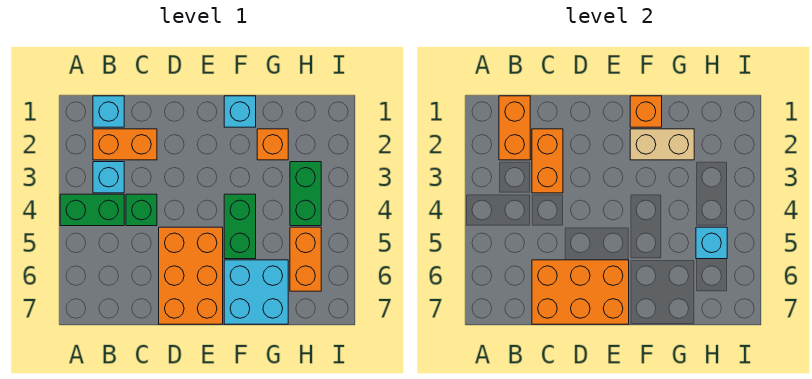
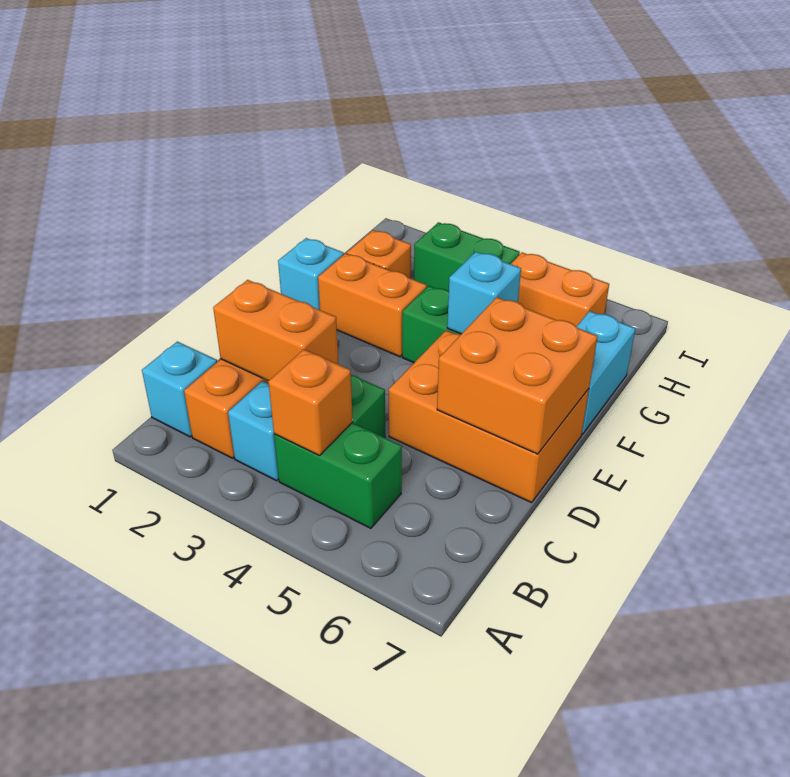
green 1x2 brick [60,194,124,226] -> green 1x2 brick turned to [274,423,402,528]
orange 1x2 brick [499,96,530,160] -> orange 1x2 brick moved to [318,253,427,357]
orange 2x3 brick [532,260,629,324] -> orange 2x2 brick [437,297,598,454]
orange 1x1 brick [630,96,662,127] -> orange 1x1 brick moved to [268,349,352,456]
tan 1x2 brick [630,129,694,160] -> none
cyan 2x2 brick [224,260,288,324] -> cyan 1x2 brick [577,311,636,434]
cyan 1x1 brick [696,227,727,259] -> cyan 1x1 brick moved to [447,252,521,334]

